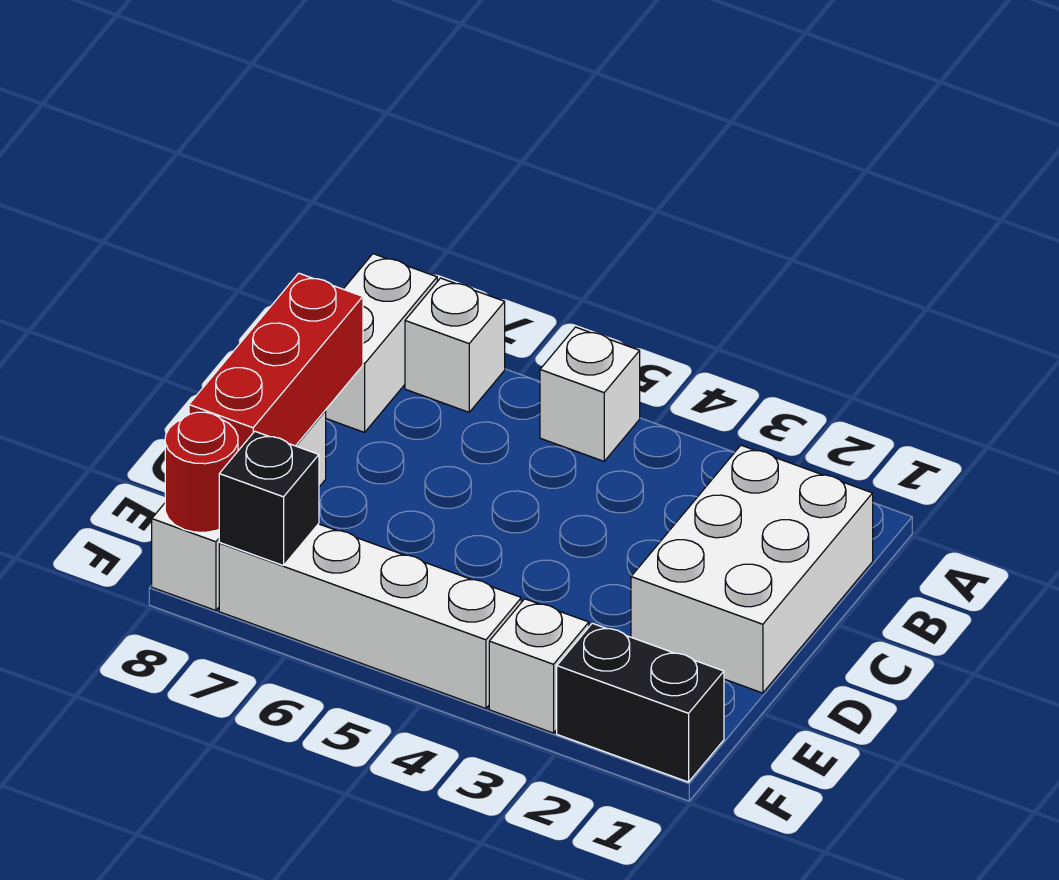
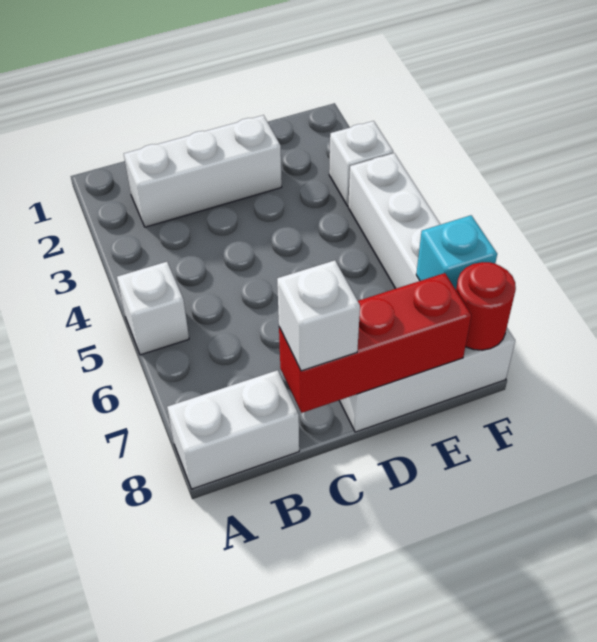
white 1x1 brick [405,278,505,412] -> white 1x1 brick moved to [277,260,360,371]
white 2x3 brick [631,445,873,693] -> white 1x3 brick [124,115,282,227]
black 1x2 brick [557,623,724,782] -> none
black 1x1 brick [219,431,319,566] -> cyan 1x1 brick [416,215,497,290]

